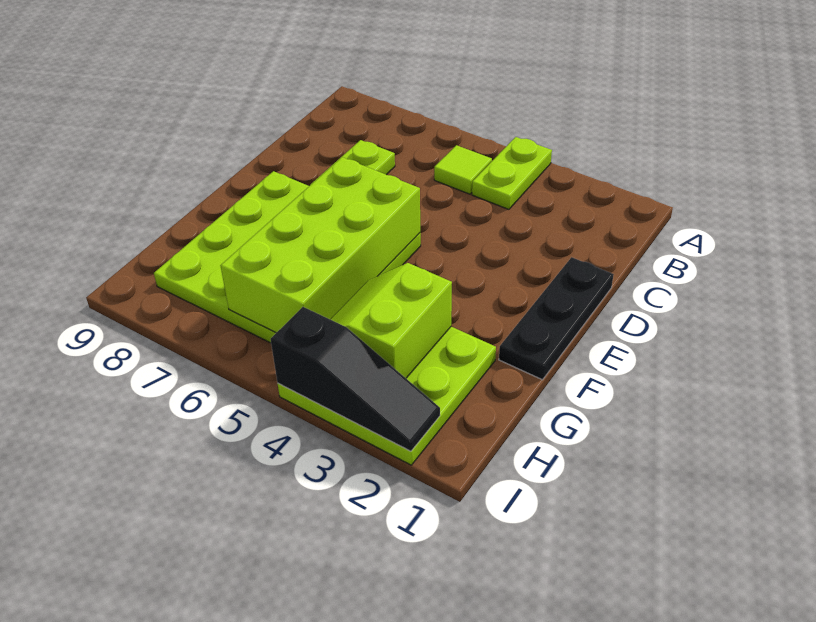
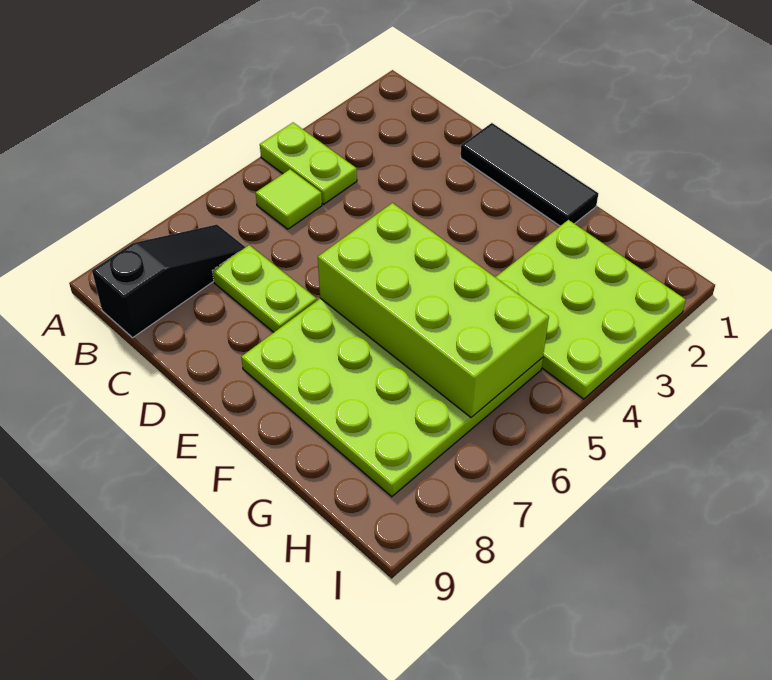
black 1x3 plate [499,257,614,380] -> black 1x3 tile [460,123,598,226]
lime 2x2 slope [330,263,452,378] -> none
black 1x3 slope [271,307,440,451] -> black 1x3 slope moved to [92,224,245,338]

